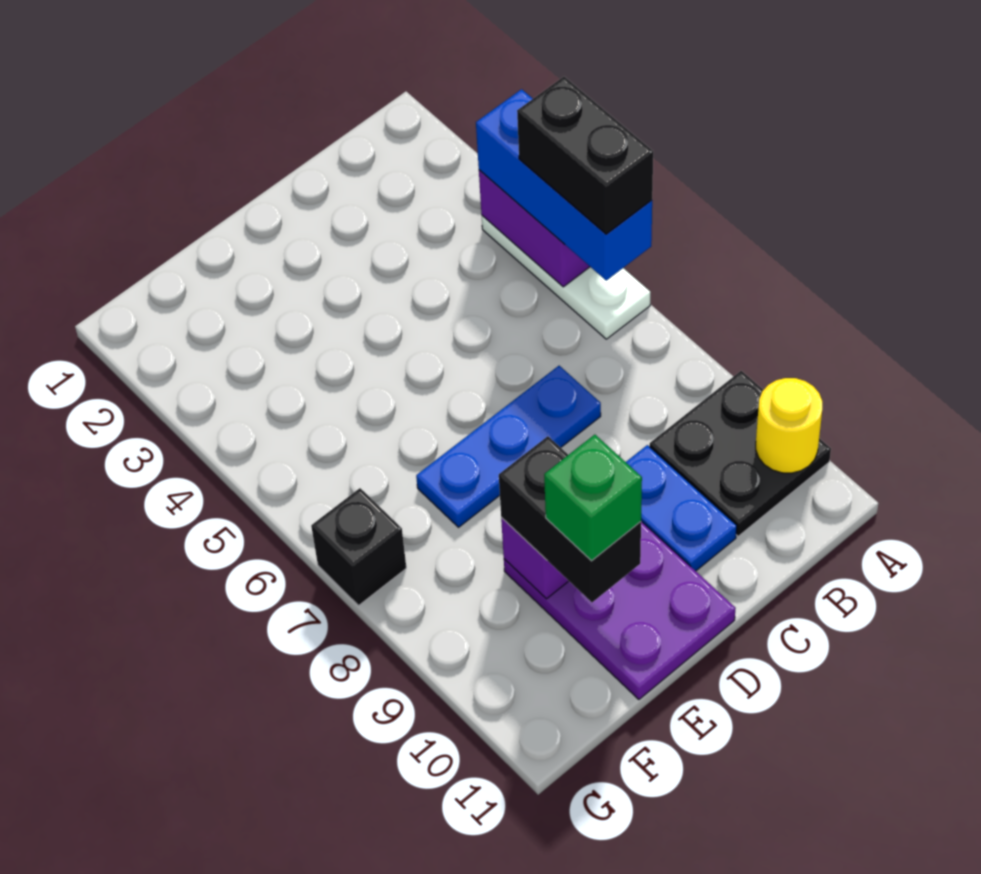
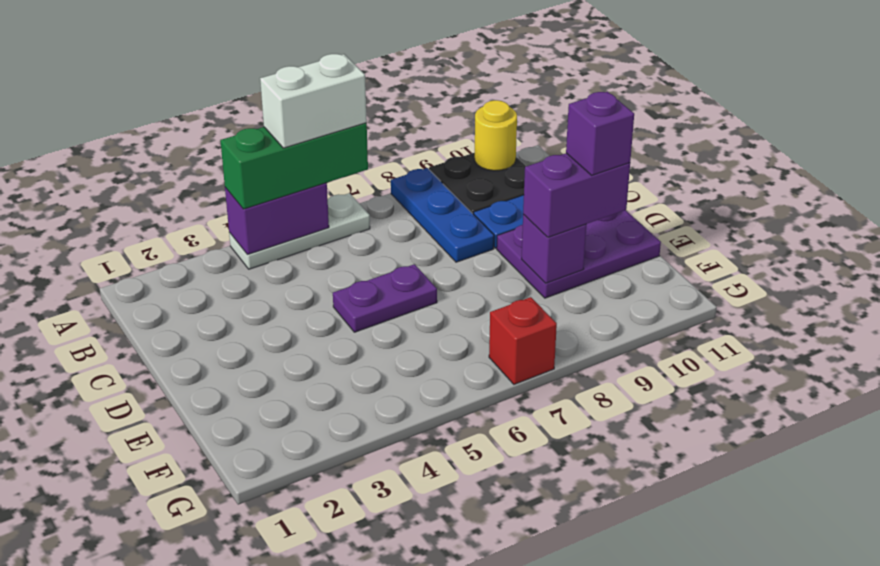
blue 1x3 brick [476,89,652,280] -> green 1x3 brick [220,123,368,209]
black 1x2 brick [517,77,653,234] -> white 1x2 brick [260,54,367,148]
blue 1x3 plate [416,366,601,527] -> blue 1x3 plate moved to [391,168,494,262]
none -> purple 1x2 plate [333,264,437,332]
black 1x2 brick [499,436,641,602] -> purple 1x2 brick [523,153,630,237]
green 1x1 brick [544,435,642,561] -> purple 1x1 brick [566,92,634,175]
black 1x1 brick [311,488,406,606] -> red 1x1 brick [489,297,557,384]

